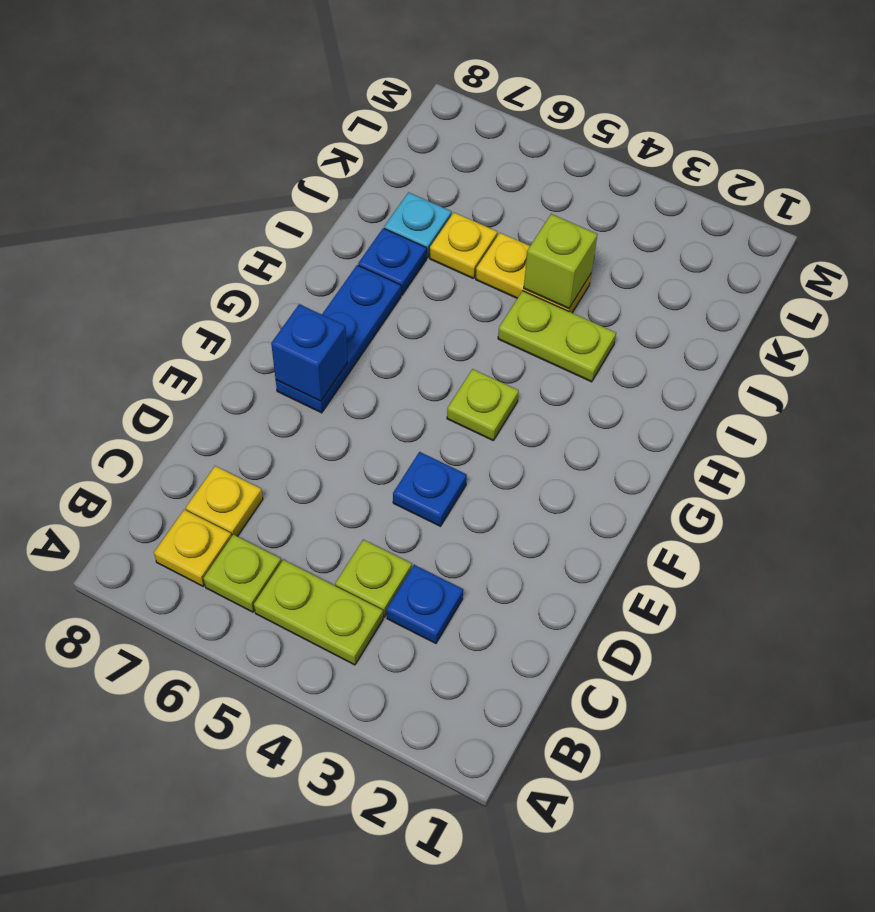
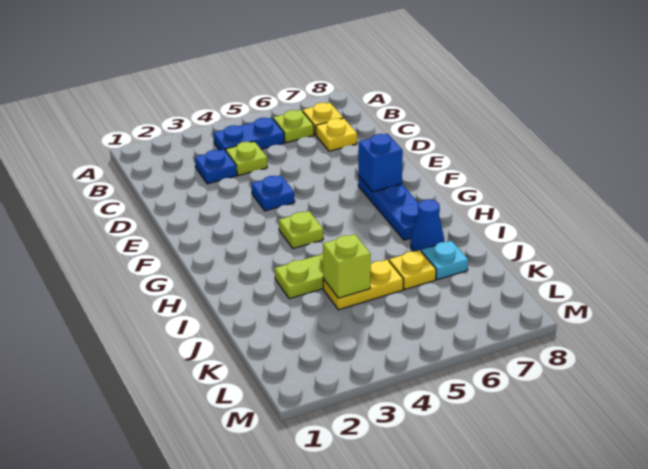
lime 1x2 plate [254,560,383,665] -> blue 1x2 plate [213,118,284,151]
blue 1x1 plate [358,228,427,295] -> blue 1x1 cone [411,199,444,252]

